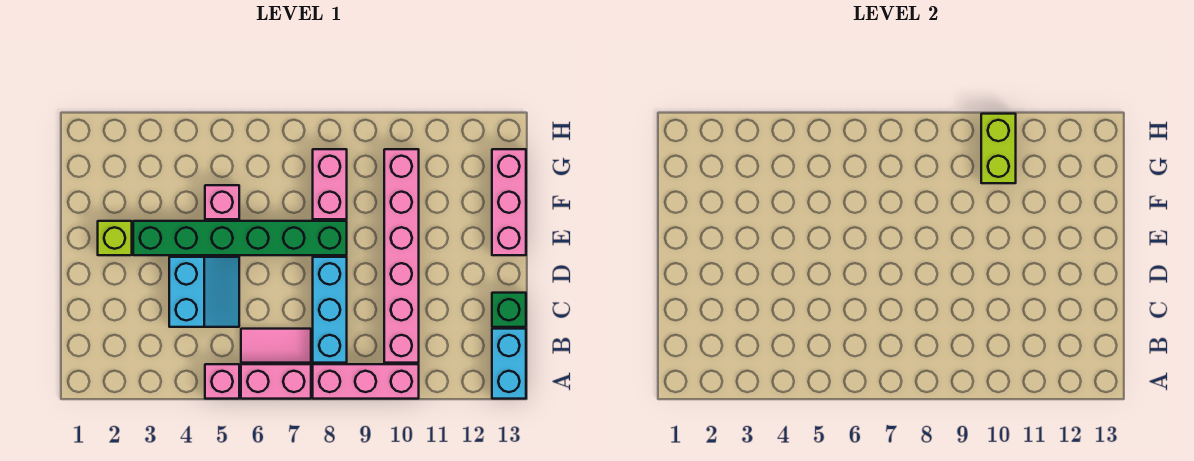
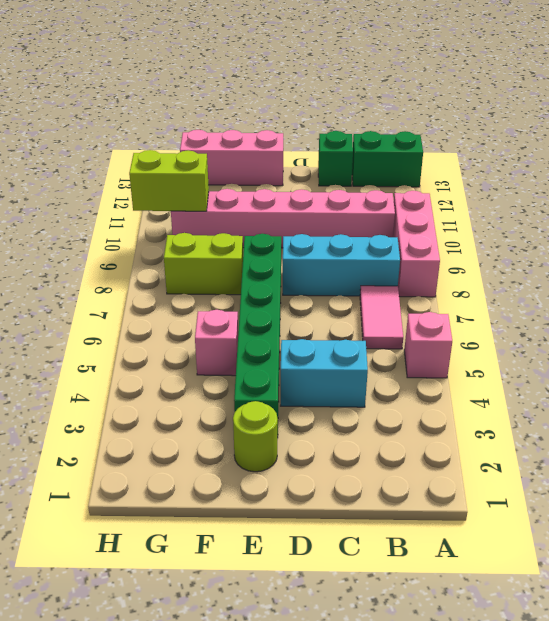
pink 1x2 brick [241,364,311,399] -> none
cyan 1x2 brick [492,329,526,399] -> green 1x2 brick [352,131,423,187]
lime 1x1 brick [98,221,132,255] -> lime 1x1 round brick [233,401,278,472]
pink 1x2 brick [313,149,347,219] -> lime 1x2 brick [164,233,243,295]

